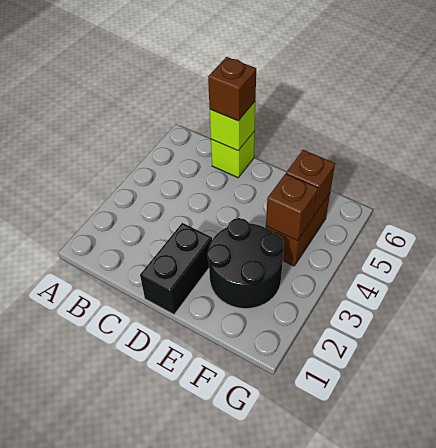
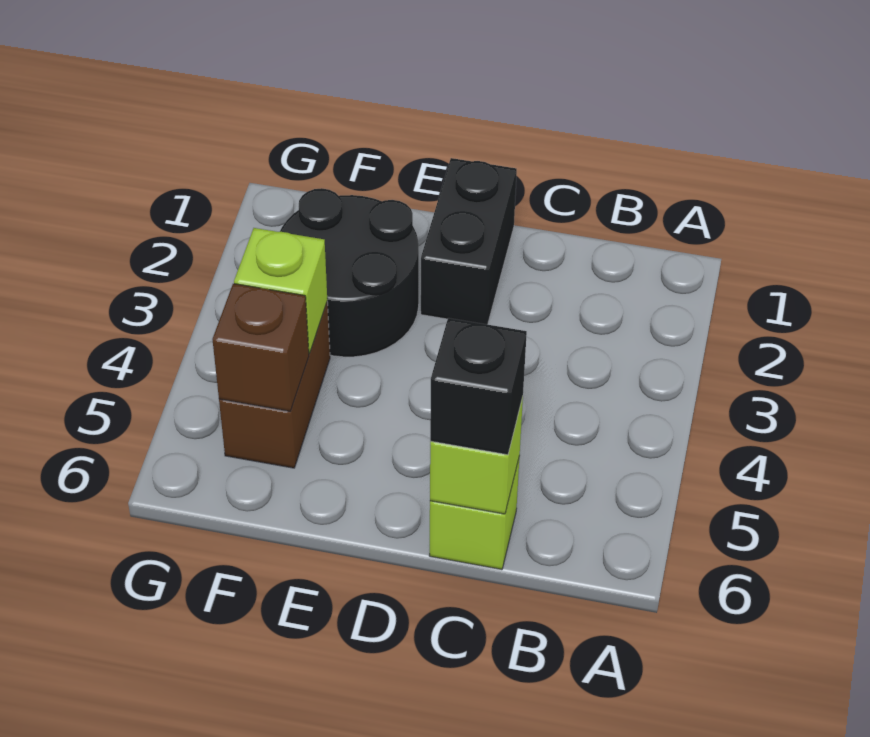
brown 1x1 brick [208,57,256,121] -> black 1x1 brick [430,318,527,455]
brown 1x1 brick [266,174,318,241] -> lime 1x1 brick [234,228,327,353]

